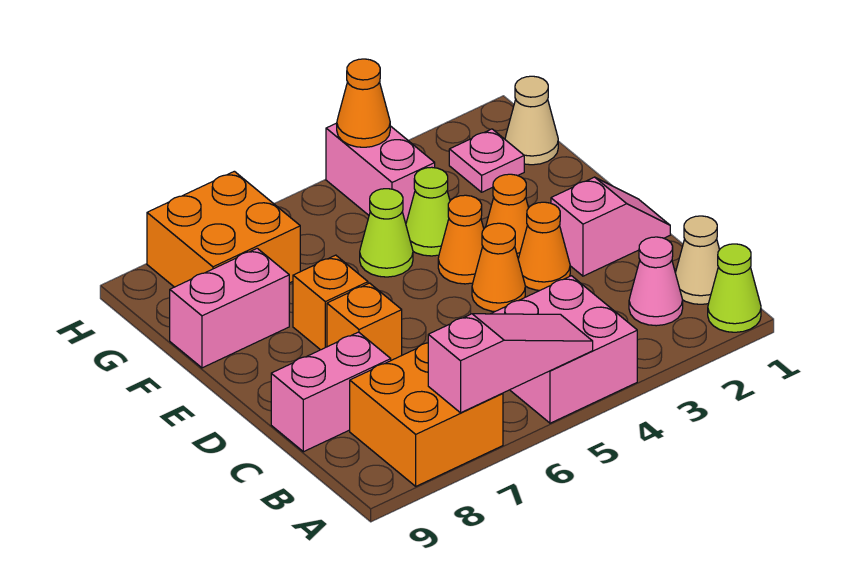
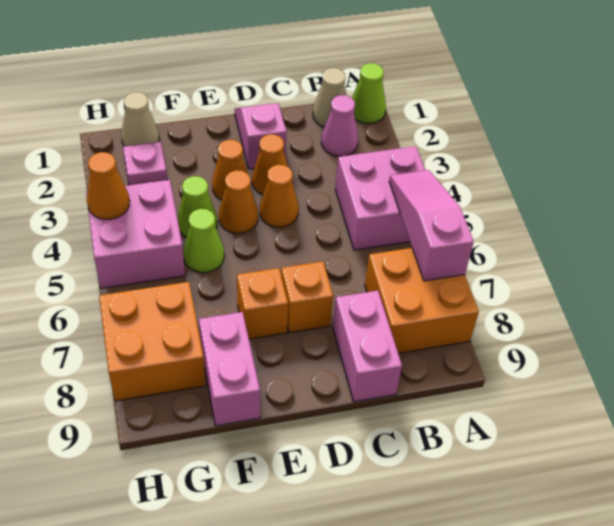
pink 1x2 brick [326,123,435,223] -> pink 2x2 brick [86,180,185,288]

